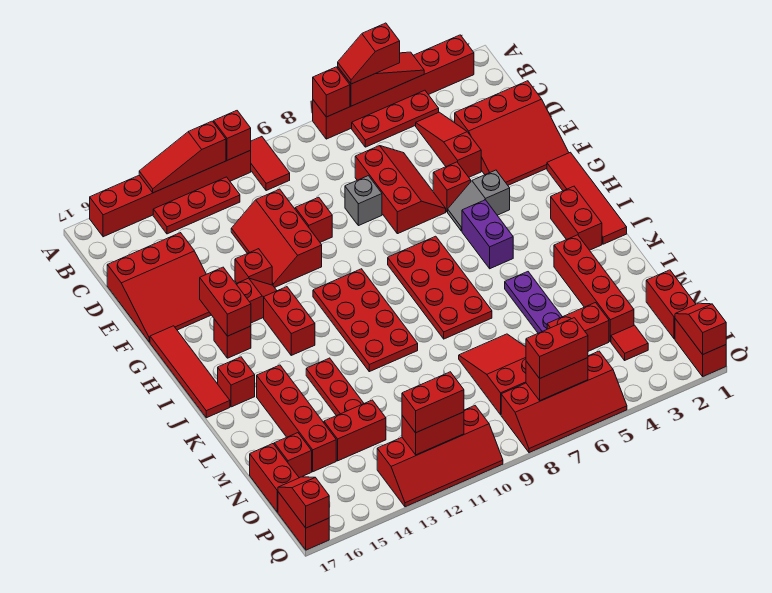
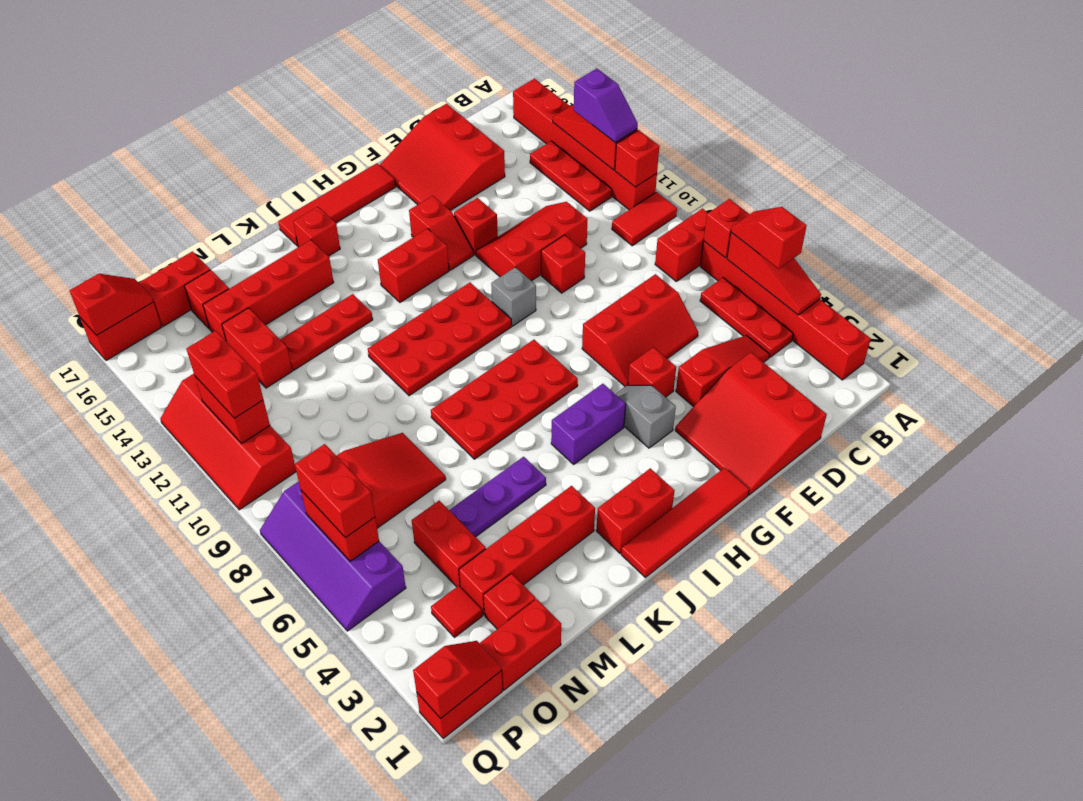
none -> purple 1x2 slope [574,69,638,143]
grey 1x1 brick [345,176,382,226] -> grey 1x1 brick moved to [491,267,536,326]
red 1x2 brick [200,267,251,336] -> red 1x2 brick moved to [655,209,708,281]
red 1x1 brick [214,319,251,358] -> red 1x1 brick moved to [484,574,536,629]
red 2x4 slope [501,351,627,453] -> purple 2x4 slope [260,481,406,631]

